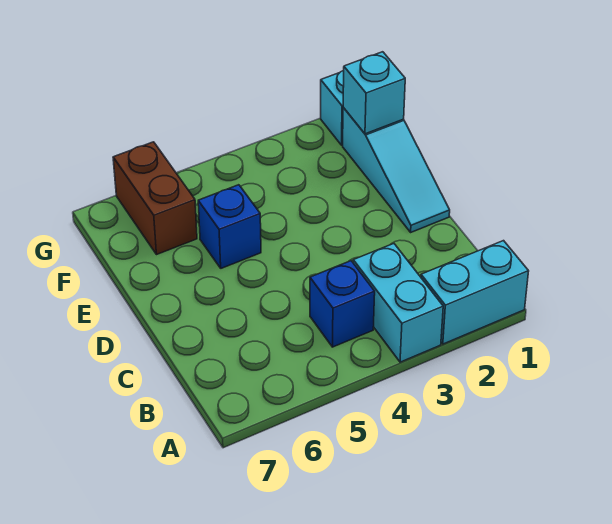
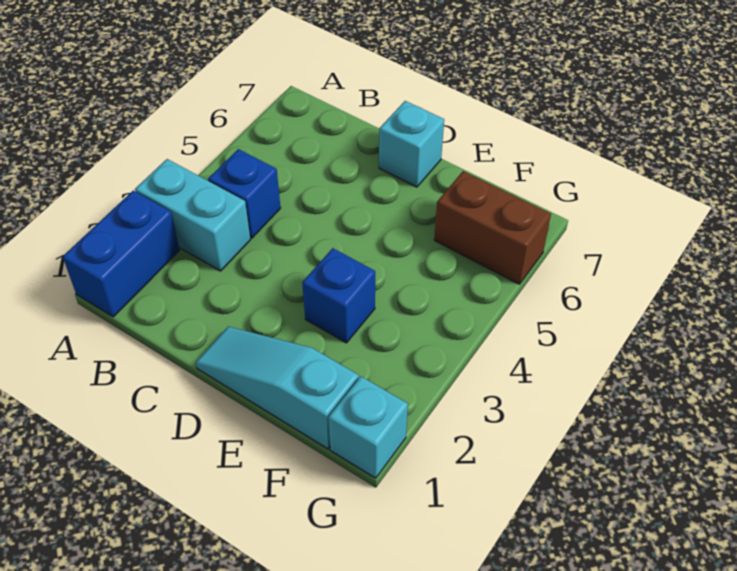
cyan 1x2 brick [421,241,529,344] -> blue 1x2 brick [63,191,180,317]
blue 1x1 brick [198,185,261,268] -> blue 1x1 brick moved to [302,248,375,343]
cyan 1x1 brick [343,52,405,134] -> cyan 1x1 brick moved to [379,101,444,187]

